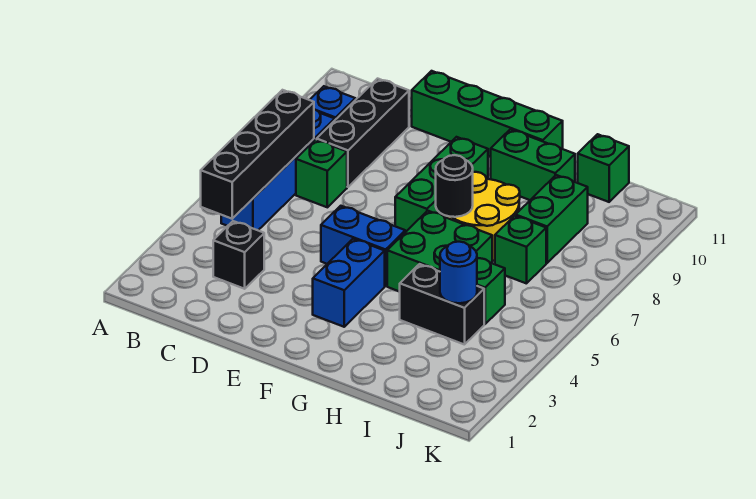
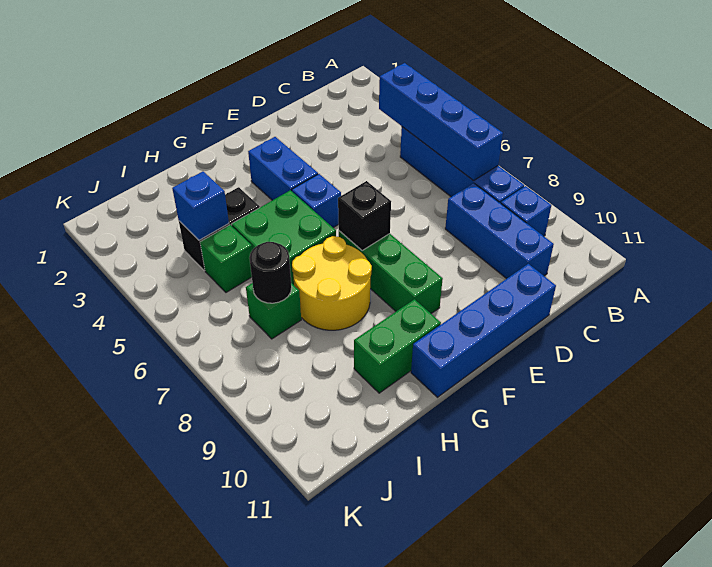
black 1x4 brick [201,90,314,219] -> blue 1x4 brick [379,63,503,181]
black 1x1 brick [213,221,264,289] -> black 1x1 brick moved to [338,181,391,250]
green 1x1 brick [296,140,347,207] -> none
black 1x3 brick [317,79,409,187] -> blue 1x3 brick [445,183,554,279]
green 1x4 brick [412,71,563,157] -> blue 1x4 brick [411,264,556,397]
blue 1x2 brick [321,206,405,286] -> blue 1x1 brick [292,174,341,228]
black 1x1 round brick [436,155,473,217] -> black 1x1 round brick moved to [249,242,292,303]
blue 1x1 round brick [440,242,477,303] -> blue 1x1 brick [172,172,229,240]
green 1x2 brick [516,175,588,263] -> none
green 1x1 brick [578,134,629,202] -> none

